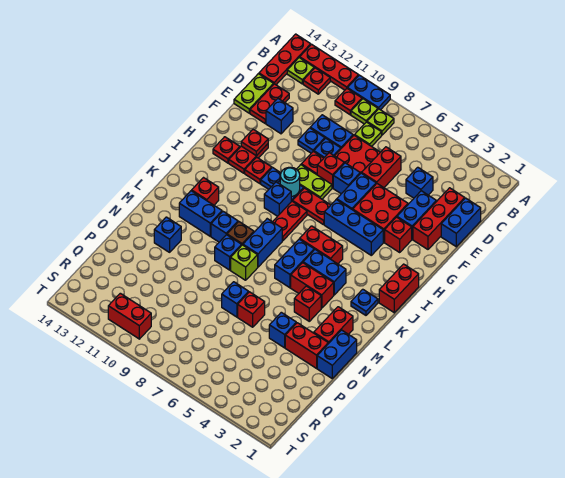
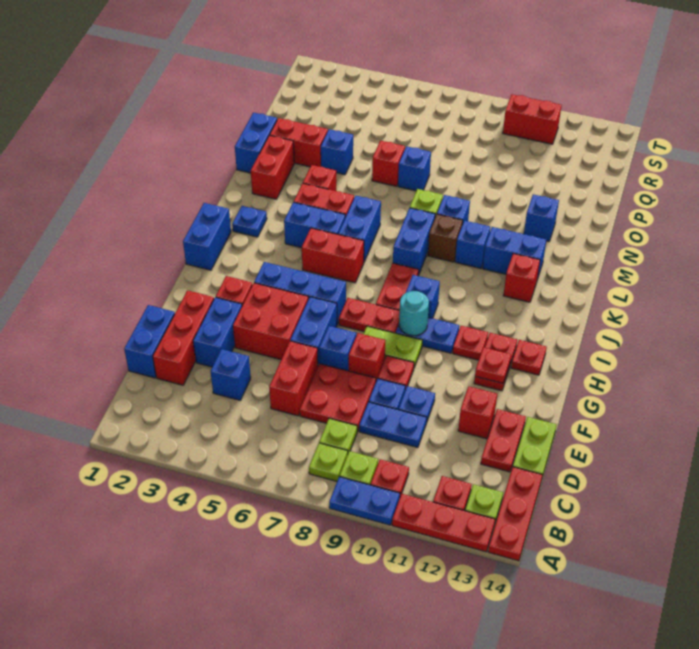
blue 1x1 brick [266,99,293,134] -> red 1x1 brick [458,386,497,439]
red 1x2 brick [379,264,419,313] -> blue 1x2 brick [183,203,231,270]

